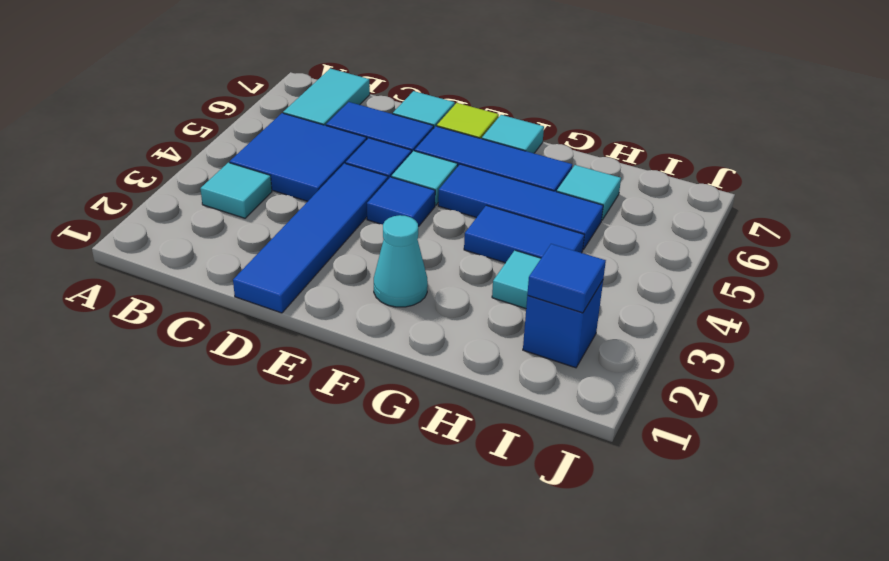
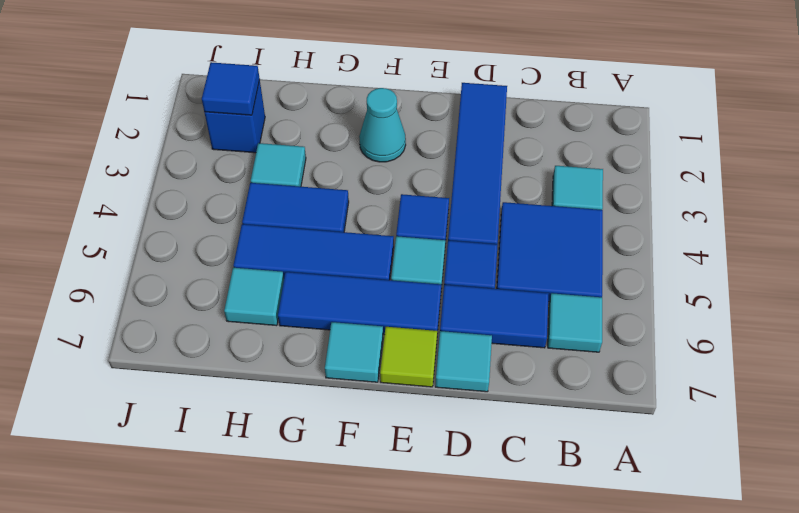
cyan 1x2 tile [283,69,370,125] -> cyan 1x1 tile [548,293,602,352]

